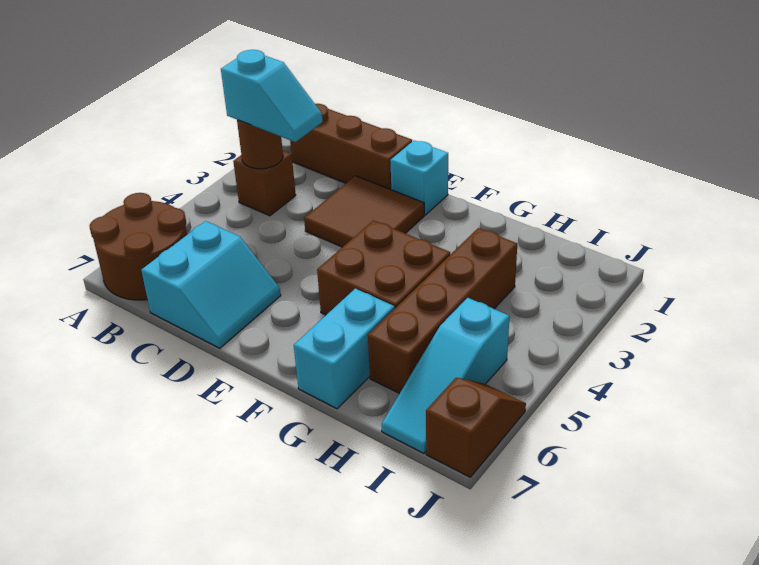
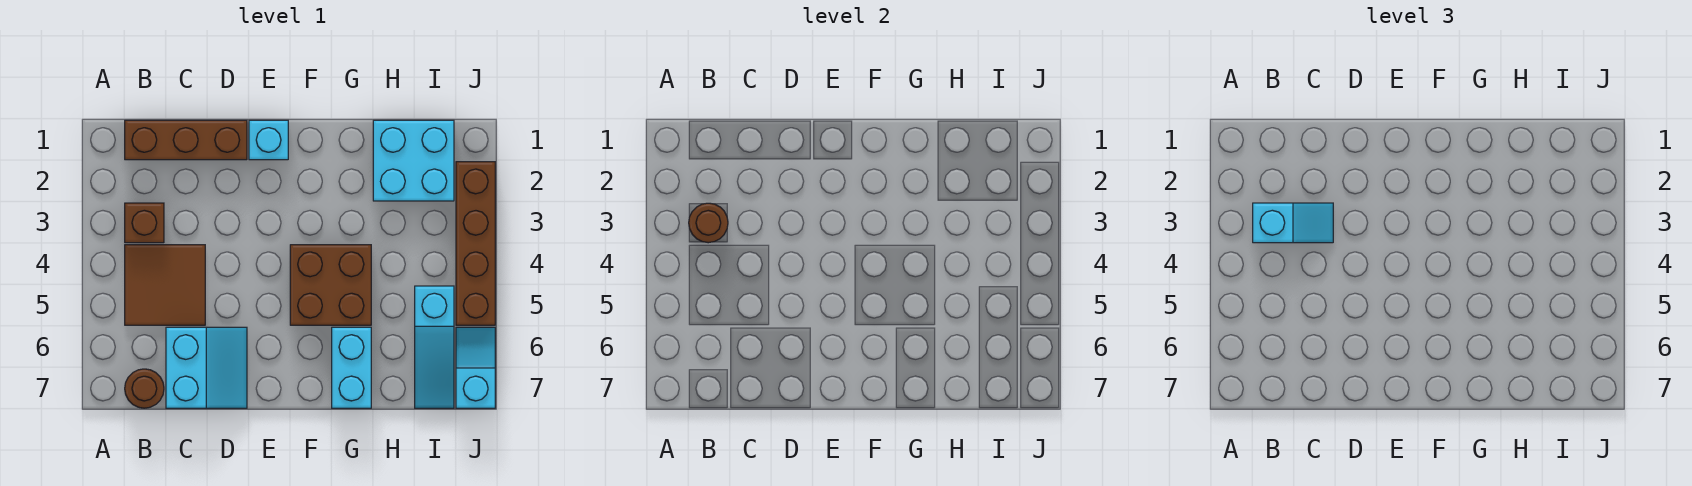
brown 2x2 round brick [90,193,187,300] -> brown 1x1 round brick [125,369,164,408]
brown 2x2 tile [304,176,424,247] -> brown 2x2 tile moved to [125,245,205,325]
none -> cyan 2x2 brick [373,120,454,201]
brown 1x4 brick [368,228,517,394] -> brown 1x4 brick moved to [456,162,495,325]
brown 1x2 slope [426,378,526,477] -> cyan 1x2 slope [456,327,495,408]

